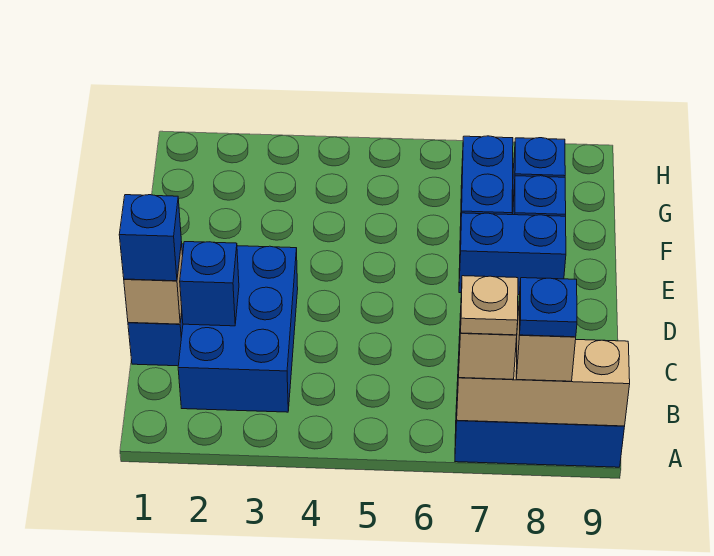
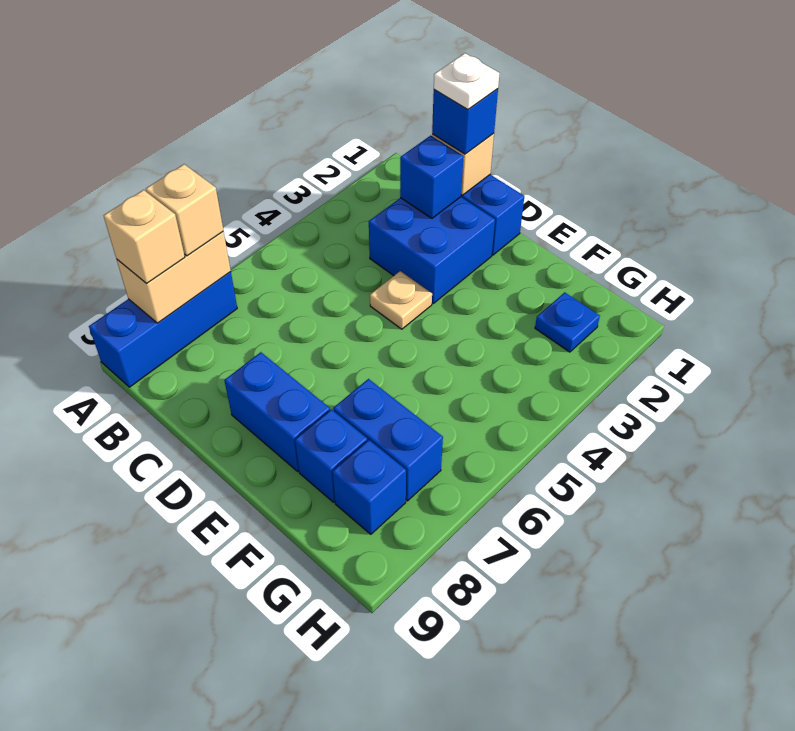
tan 1x3 brick [457,338,630,426] -> tan 1x2 brick [117,232,231,323]
tan 1x1 plate [461,276,518,335] -> tan 1x1 plate moved to [370,271,432,329]
blue 1x1 plate [520,278,577,337] -> blue 1x1 plate moved to [535,292,600,352]
blue 2x3 brick [178,246,298,412] -> blue 2x2 brick [369,197,495,303]
none -> white 1x1 plate [434,53,500,110]
blue 1x2 brick [459,213,566,295] -> blue 1x2 brick turned to [224,352,330,471]

